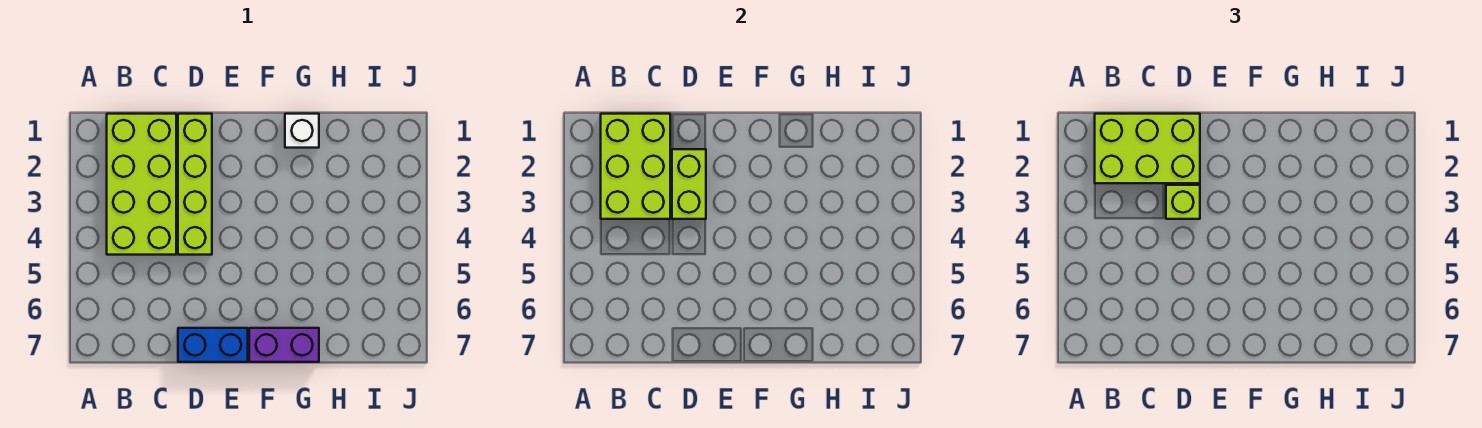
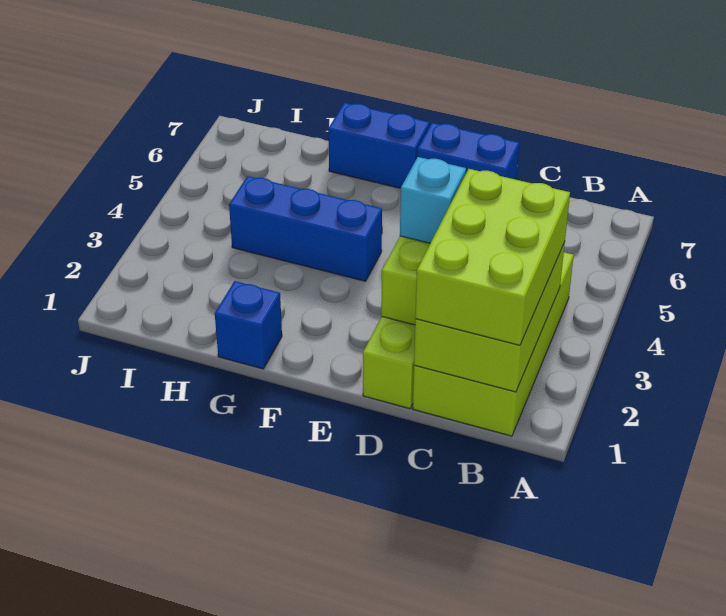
lime 2x3 brick [1095,114,1200,183] -> lime 2x3 brick turned to [415,169,570,345]
lime 1x1 brick [1166,185,1200,219] -> cyan 1x1 brick [400,157,466,243]
none -> blue 1x3 brick [229,176,382,281]
purple 1x2 brick [249,328,319,362] -> blue 1x2 brick [328,103,430,188]
white 1x1 brick [285,114,319,148] -> blue 1x1 brick [215,281,282,369]

